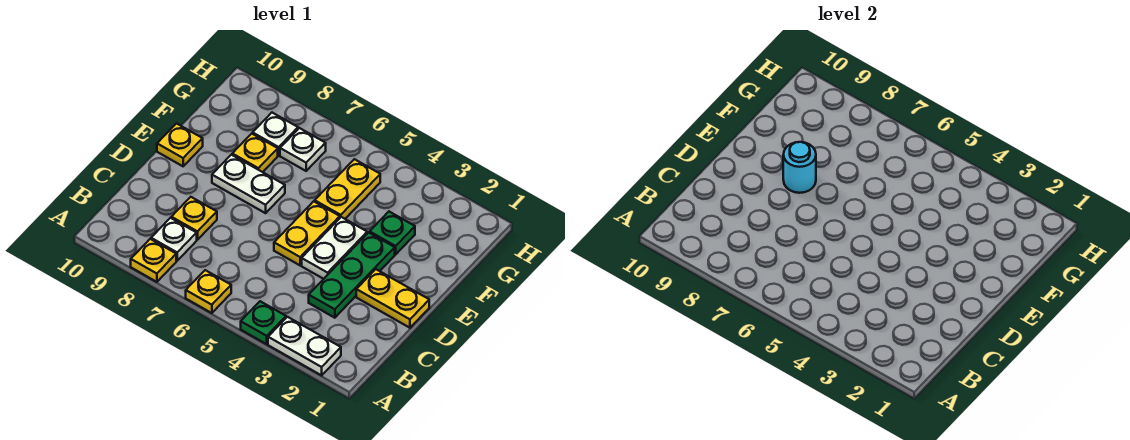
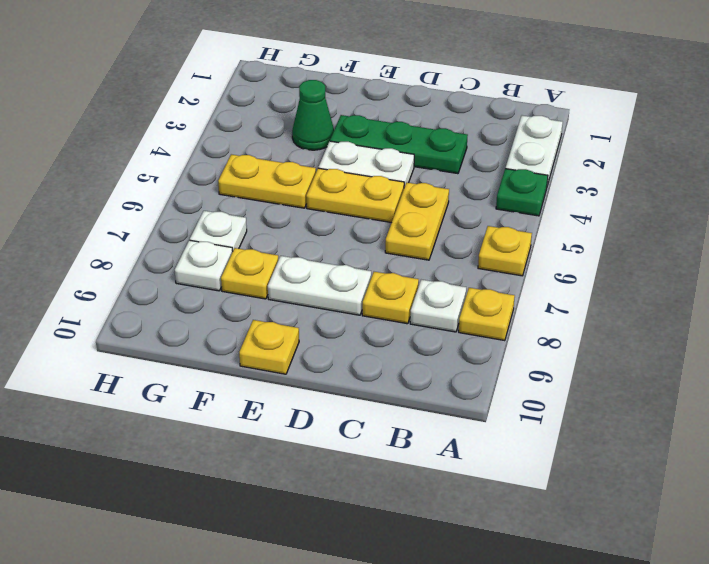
yellow 1x2 plate [356,269,429,328] -> yellow 1x2 plate moved to [385,183,449,260]
white 1x2 plate [212,155,285,213] -> white 1x2 plate turned to [268,256,371,315]
cyan 1x1 round brick [783,142,816,193] -> none
green 1x1 plate [370,212,415,254] -> green 1x1 cone [292,80,334,150]

